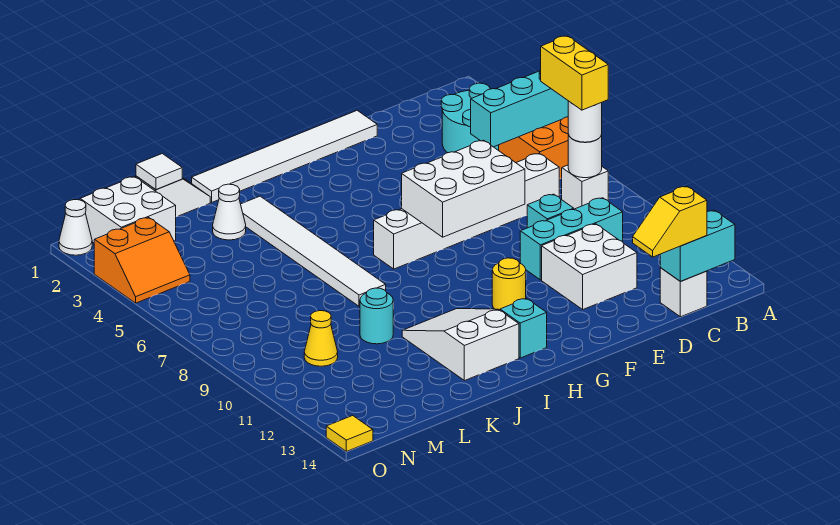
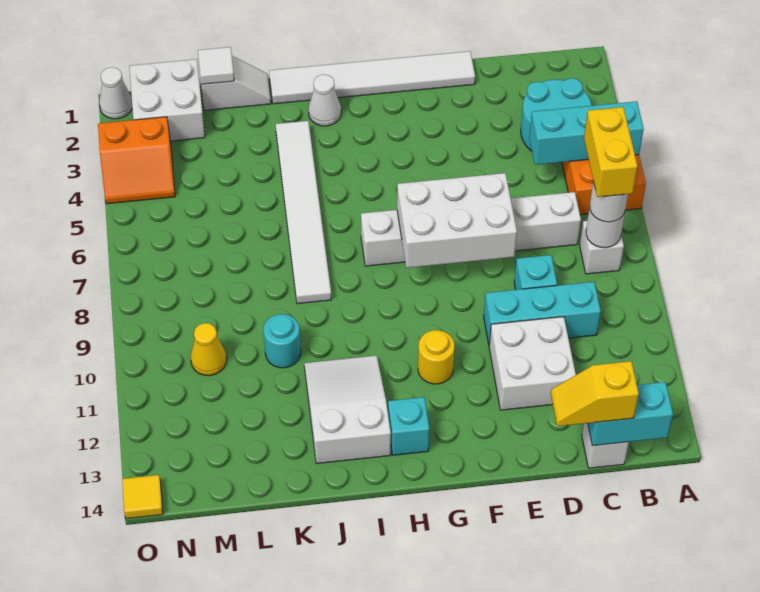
white 1x1 cone [213,184,246,240] -> white 1x1 cone moved to [308,74,341,126]

